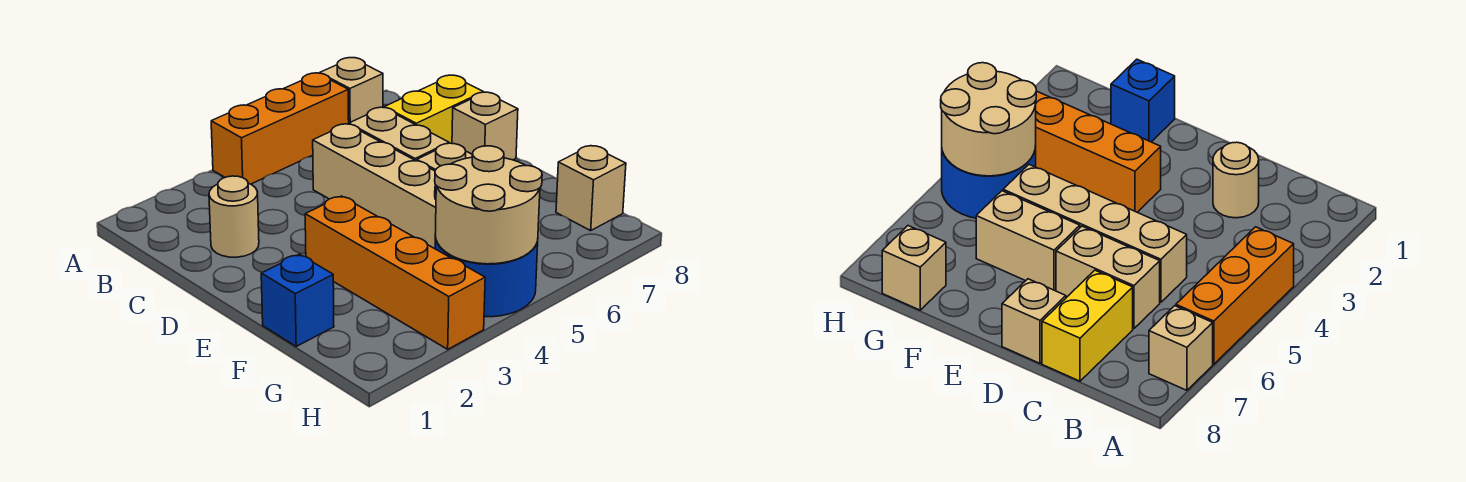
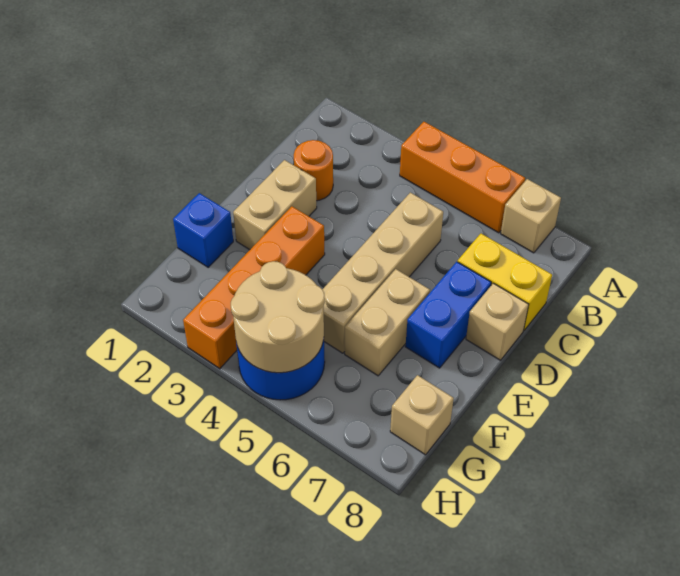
tan 1x1 round brick [209,176,259,257] -> orange 1x1 round brick [294,140,333,201]
tan 1x2 brick [349,107,449,161] -> tan 1x2 brick moved to [233,160,317,250]
none -> blue 1x2 brick [405,262,491,368]

